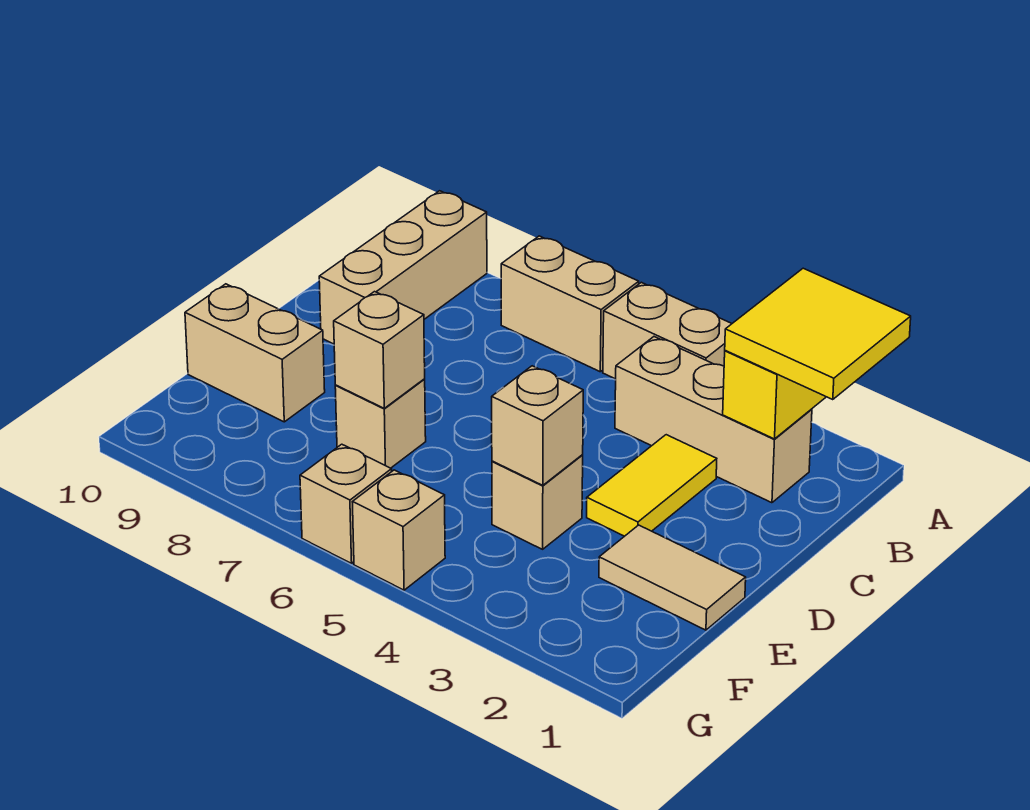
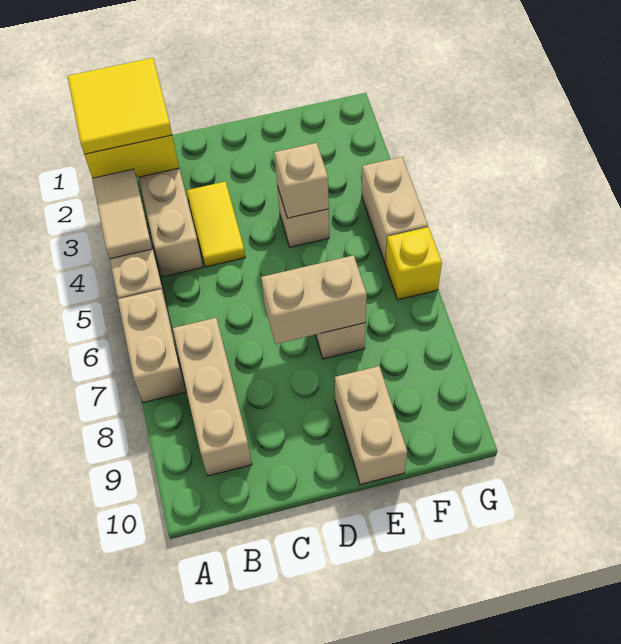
tan 1x3 brick [319,191,487,344] -> tan 1x3 brick turned to [173,318,252,476]
yellow 1x2 tile [587,435,717,536] -> yellow 1x2 tile turned to [186,181,245,267]
tan 1x2 tile [599,525,746,630] -> tan 1x2 tile moved to [92,169,152,259]
tan 1x1 brick [334,292,425,408] -> tan 1x2 brick [261,255,367,344]
tan 1x1 brick [353,470,445,590] -> tan 1x2 brick [362,157,428,263]
tan 1x1 brick [300,444,392,563] -> yellow 1x1 brick [385,227,442,300]

